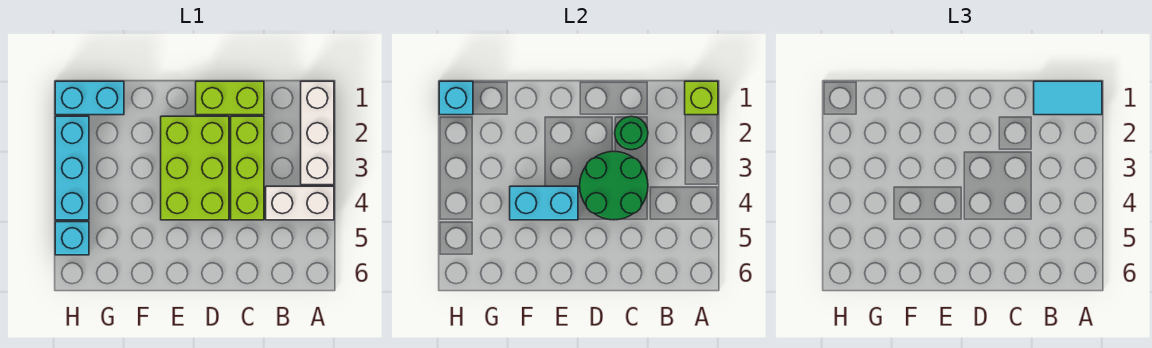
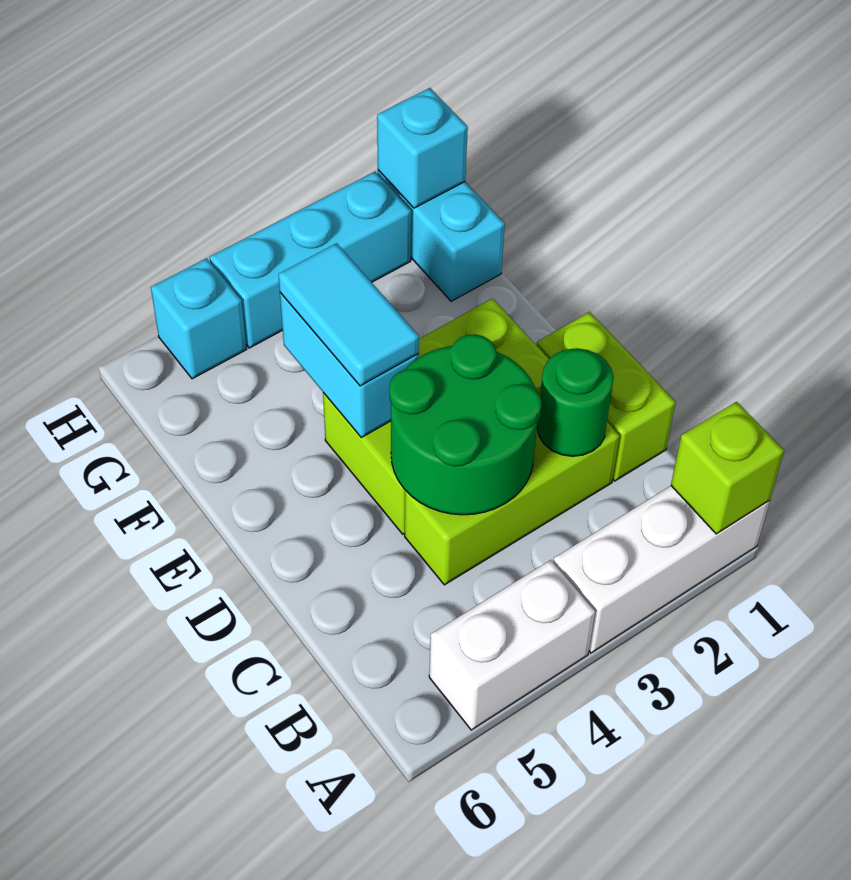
cyan 1x2 tile [1034,81,1102,115] -> cyan 1x2 tile moved to [278,243,419,386]
white 1x2 brick [266,186,334,220] -> white 1x2 brick turned to [429,560,595,730]

